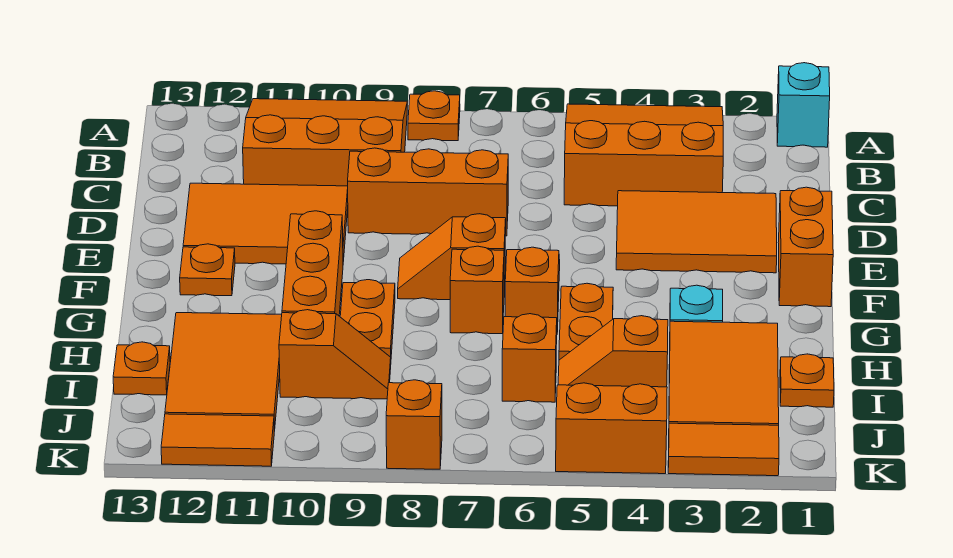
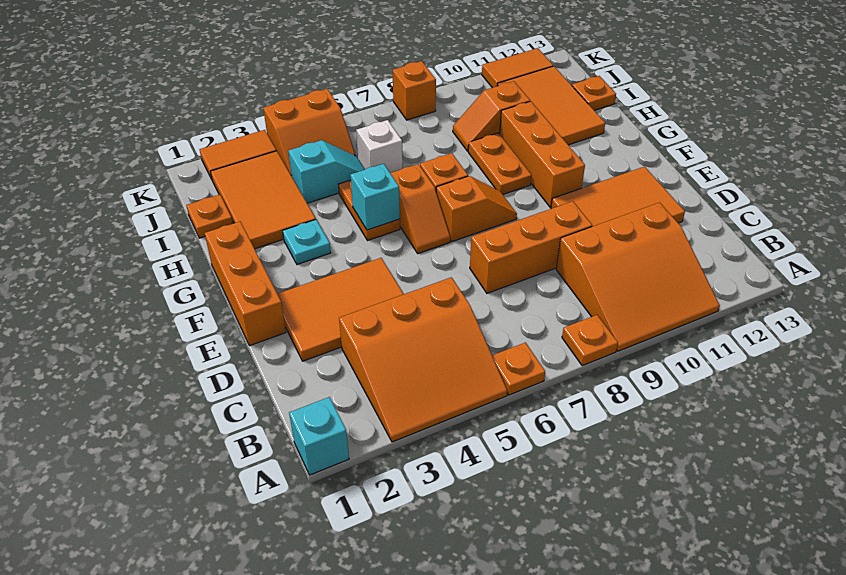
orange 1x2 brick [778,187,833,307] -> orange 1x3 brick [205,222,286,346]
orange 1x1 plate [180,244,235,296] -> orange 1x1 plate moved to [492,343,545,395]
none -> cyan 1x1 brick [350,164,400,230]
orange 1x2 slope [558,316,668,387] -> cyan 1x2 slope [288,140,365,203]
orange 1x1 brick [502,314,557,402] -> white 1x1 brick [356,120,403,173]

